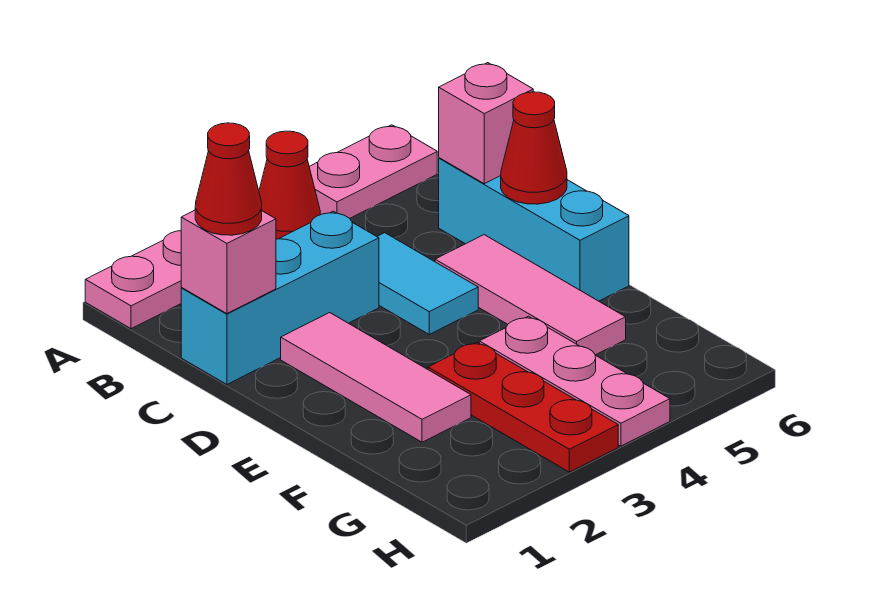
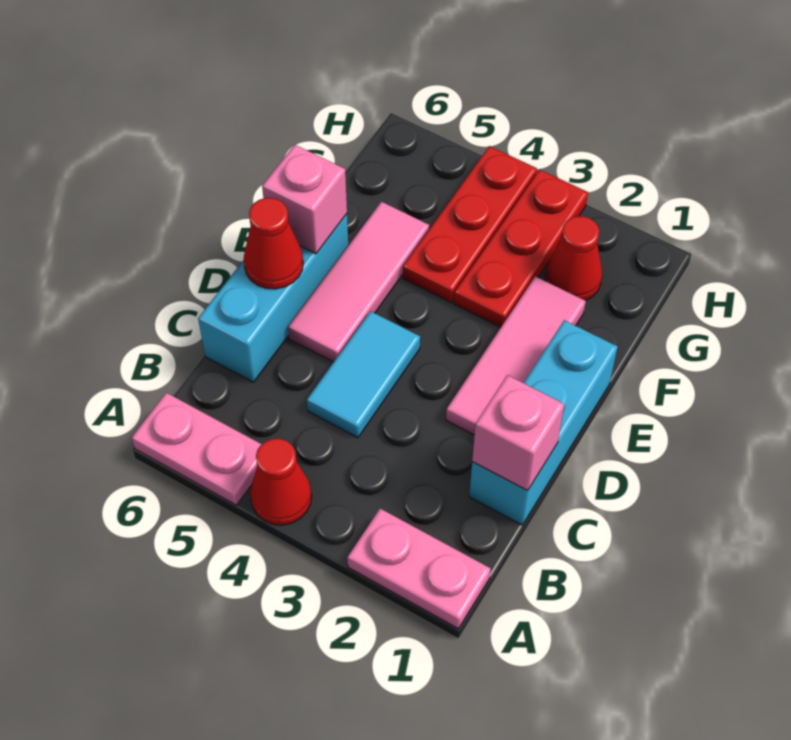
cyan 1x3 brick [181,211,379,384] -> cyan 1x3 brick turned to [469,320,618,525]
red 1x1 cone [195,123,262,235] -> red 1x1 cone moved to [545,216,602,301]
pink 1x1 brick [439,63,533,184] -> pink 1x1 brick moved to [262,145,347,254]
pink 1x3 plate [479,316,670,446] -> red 1x3 plate [403,146,537,303]

